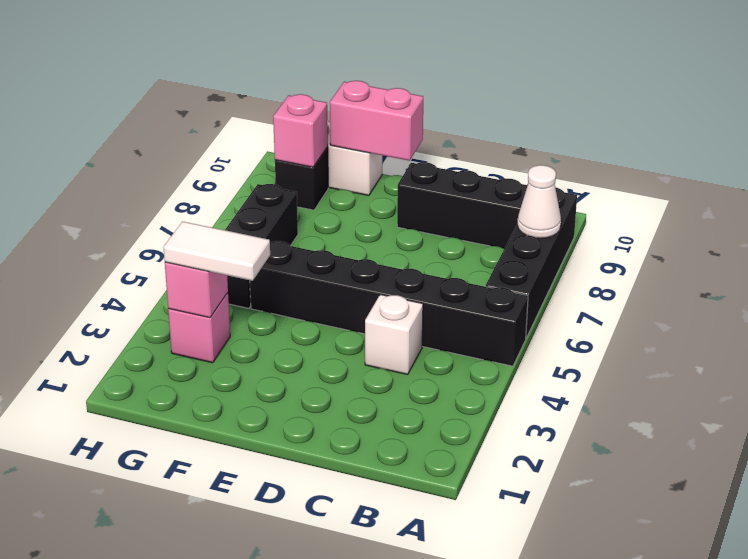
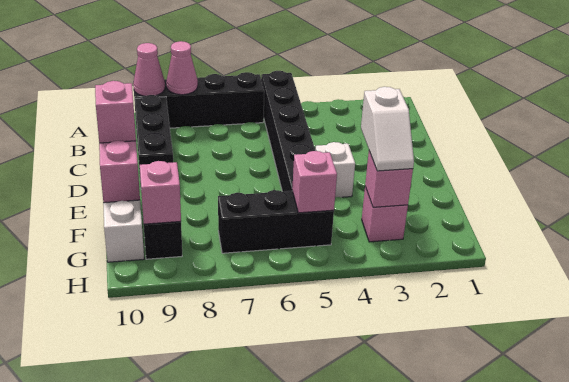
white 1x1 cone [517,165,561,238] -> pink 1x1 cone [166,41,198,95]
none -> pink 1x1 cone [133,43,165,96]
white 1x1 brick [365,294,423,374] -> white 1x1 brick moved to [315,142,355,198]
none -> pink 1x1 brick [95,81,136,143]
white 1x2 tile [164,222,270,281] -> white 1x2 slope [361,87,414,171]
none -> pink 1x1 brick [292,151,337,213]

